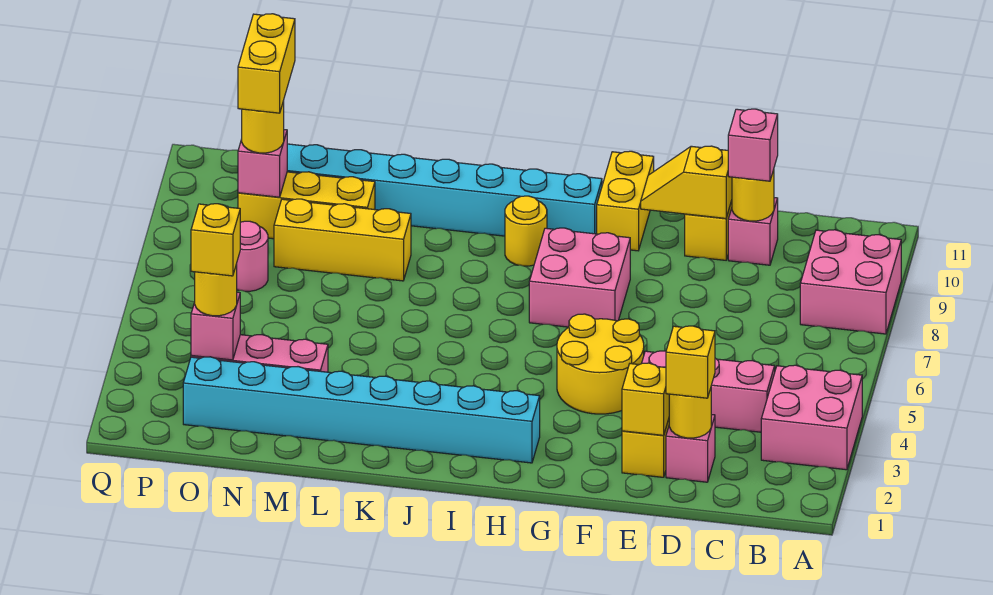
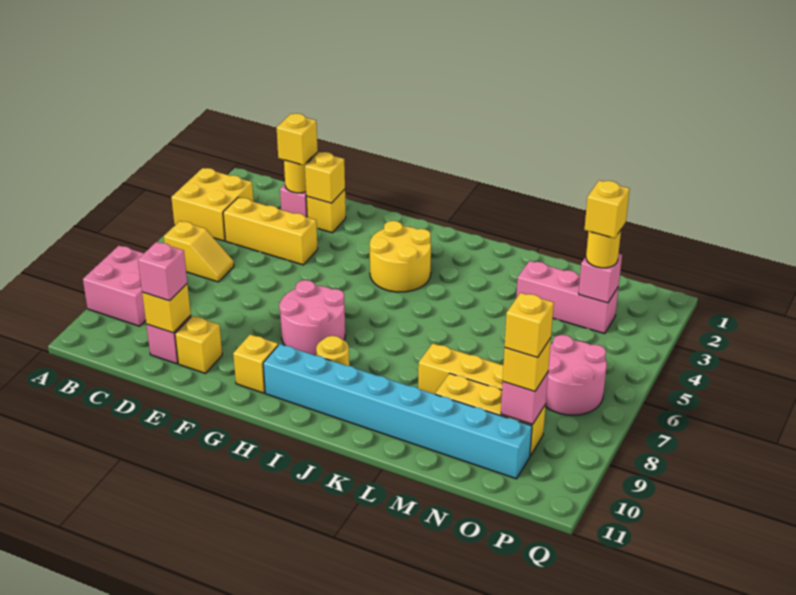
pink 2x2 brick [761,365,862,470] -> yellow 2x2 brick [171,168,254,241]
pink 1x3 brick [642,351,775,432] -> yellow 1x3 brick [223,197,318,265]
yellow 1x1 round brick [732,170,774,221] -> yellow 1x1 brick [142,284,191,333]
yellow 1x2 slope [641,146,732,218] -> yellow 1x2 slope moved to [164,221,234,282]
yellow 2x2 round brick [557,314,644,414] -> yellow 2x2 round brick moved to [370,221,431,292]
pink 2x2 brick [529,228,630,327] -> pink 2x2 round brick [279,280,345,356]
yellow 1x2 brick [597,151,654,251] -> yellow 1x1 brick [233,334,278,393]
cyan 1x8 brick [183,357,540,463] -> none
pink 1x1 round brick [237,221,268,291] -> pink 2x2 round brick [545,335,607,415]
yellow 1x1 round brick [242,101,284,153] -> yellow 1x1 brick [503,338,551,391]
yellow 1x2 brick [238,14,295,113] -> yellow 1x1 brick [505,293,554,358]

